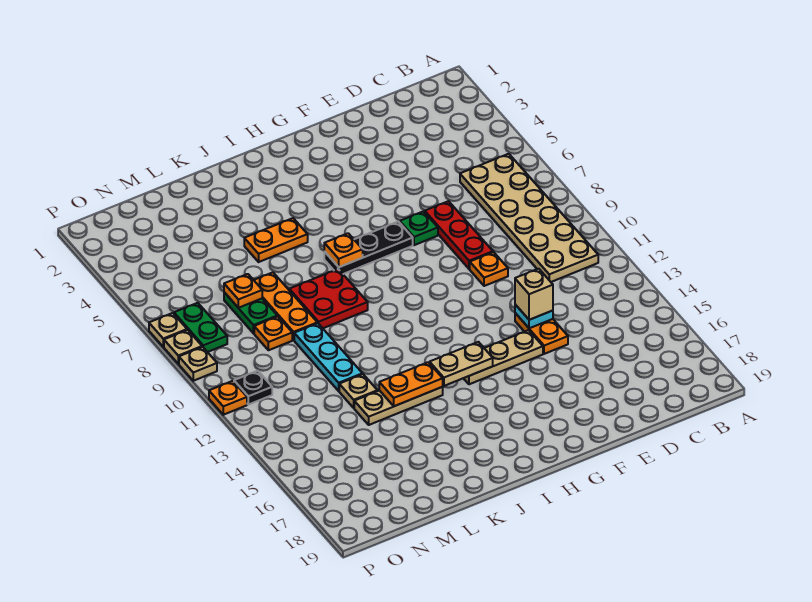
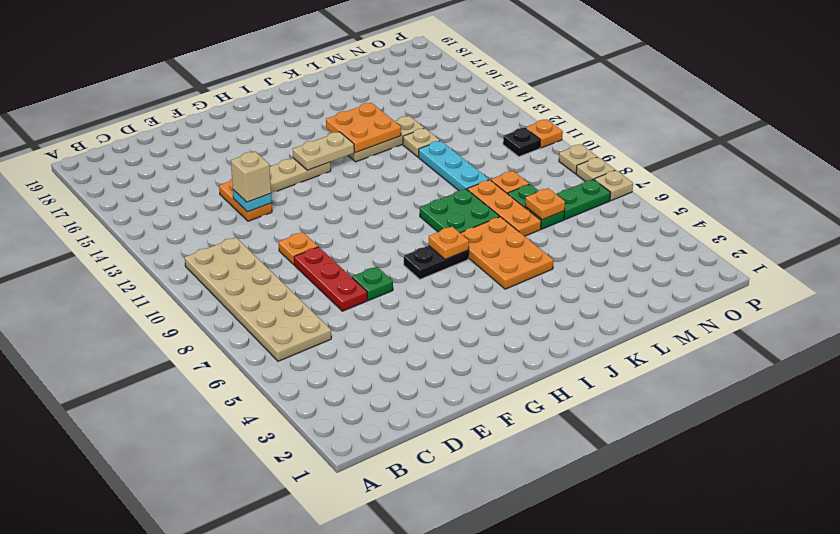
black 1x3 plate [324,222,413,274] -> black 1x2 plate [404,246,469,279]
orange 1x2 plate [244,218,308,262] -> orange 2x3 plate [461,217,553,289]
red 2x2 plate [289,269,368,328] -> green 2x2 plate [420,189,500,233]
orange 1x2 plate [379,362,443,406] -> orange 2x2 plate [326,103,401,153]
green 1x2 plate [174,303,227,352] -> green 1x2 plate turned to [556,179,611,220]

